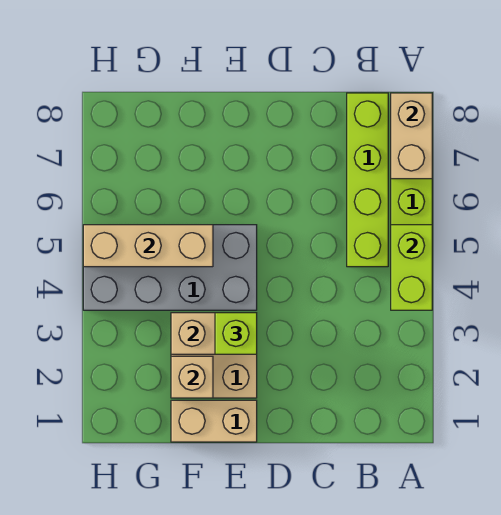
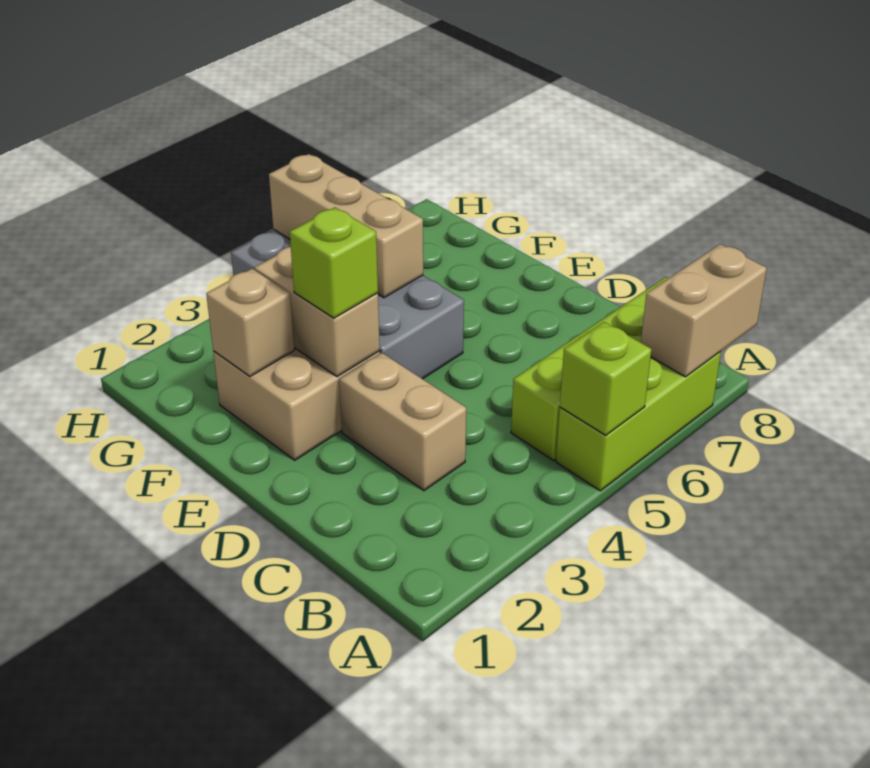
lime 1x2 brick [391,225,432,310] -> lime 1x1 brick [560,322,651,435]
tan 1x2 brick [171,400,257,442] -> tan 1x2 brick moved to [339,353,466,491]

